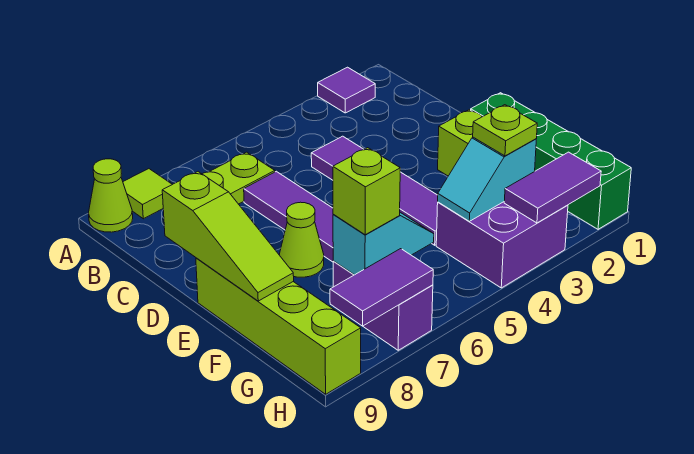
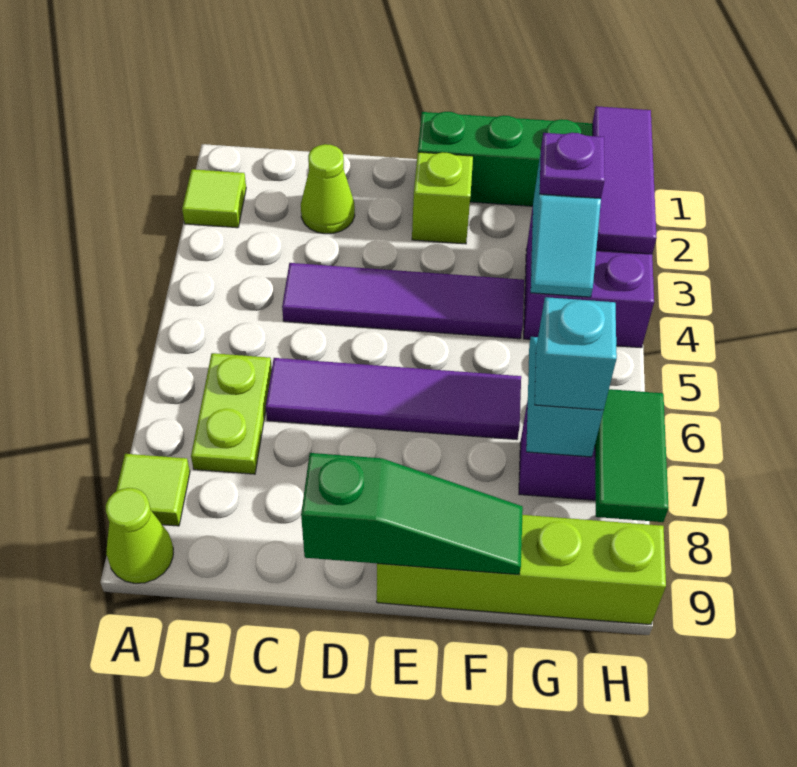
purple 1x1 tile [318,67,375,113] -> lime 1x1 tile [182,169,246,228]
lime 1x3 slope [162,172,294,301] -> green 1x3 slope [301,453,523,575]
lime 1x1 cone [280,202,324,277] -> lime 1x1 cone moved to [301,144,355,234]
lime 1x1 plate [473,105,537,156] -> purple 1x1 plate [540,133,605,198]
lime 1x1 brick [333,148,400,235] -> cyan 1x1 brick [535,297,617,410]
purple 1x2 tile [504,152,601,223] -> purple 1x3 tile [593,106,657,254]
purple 1x2 tile [330,249,433,326] -> green 1x2 tile [595,389,669,522]

